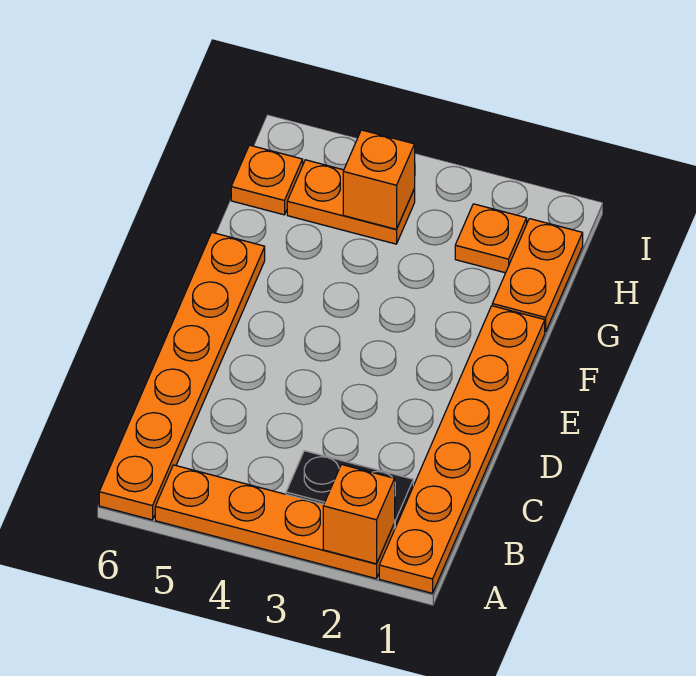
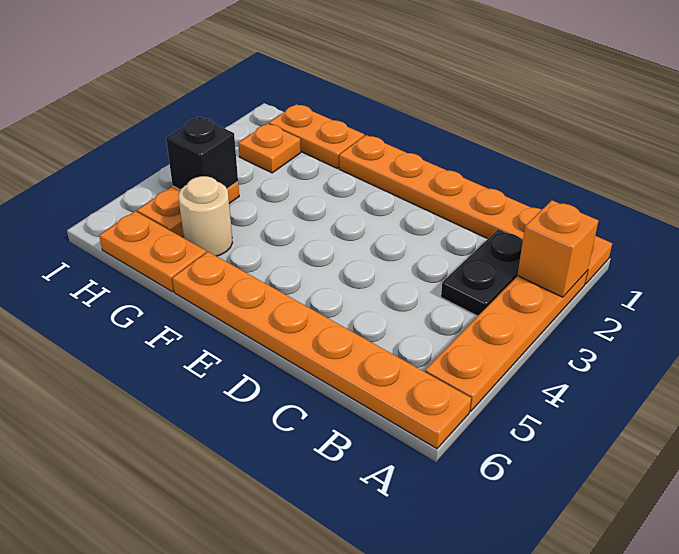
none -> tan 1x1 round brick [179,176,232,256]
orange 1x1 brick [343,130,415,229] -> black 1x1 brick [166,117,238,190]
orange 1x1 plate [231,145,303,215] -> orange 1x2 plate [99,211,206,292]

